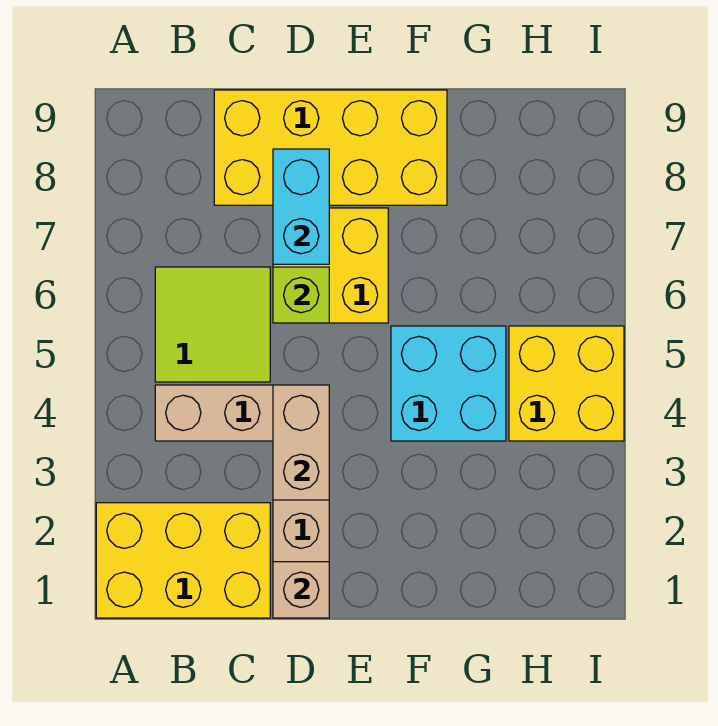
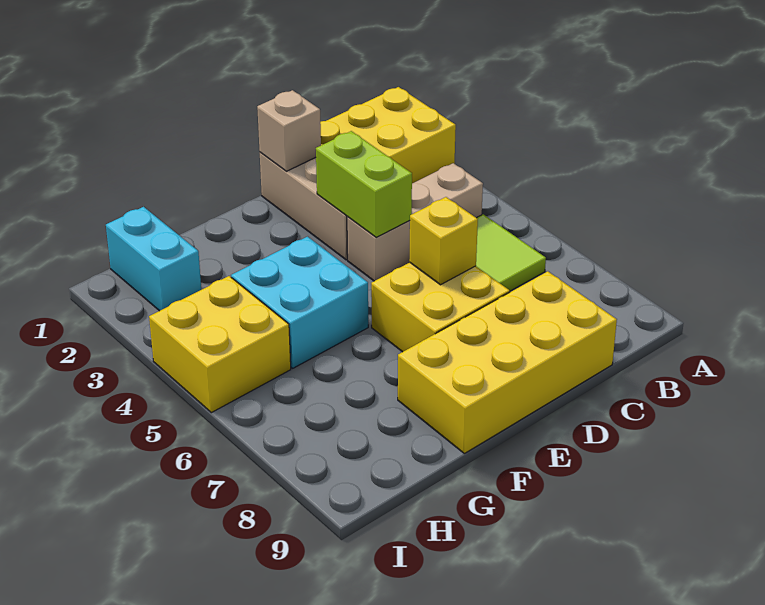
tan 1x2 brick [273,385,329,500] -> lime 1x2 brick [316,131,412,238]
lime 1x1 brick [273,267,329,323] -> yellow 1x1 brick [409,197,478,285]
cyan 1x2 brick [273,149,329,264] -> cyan 1x2 brick moved to [106,207,201,311]

